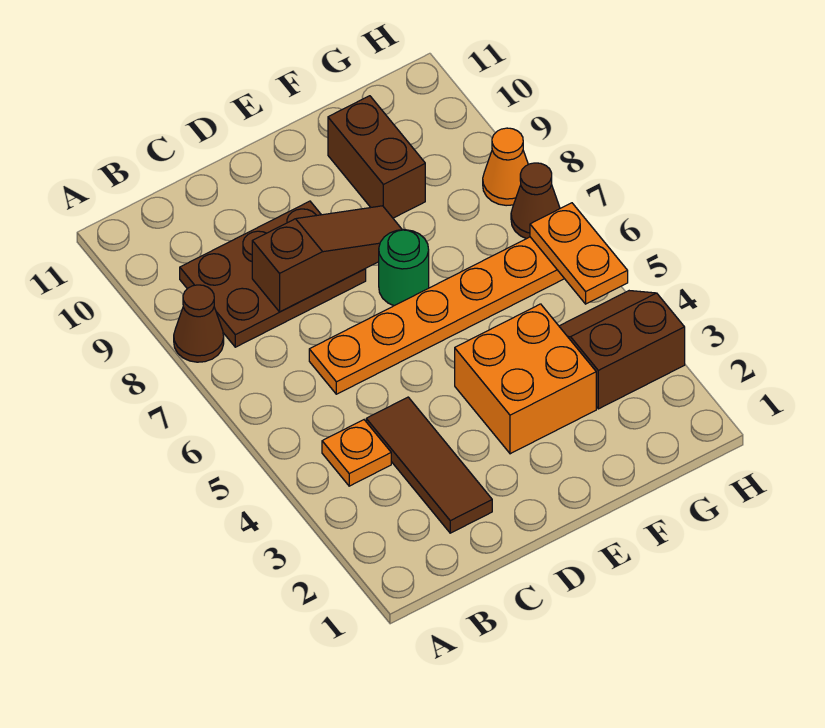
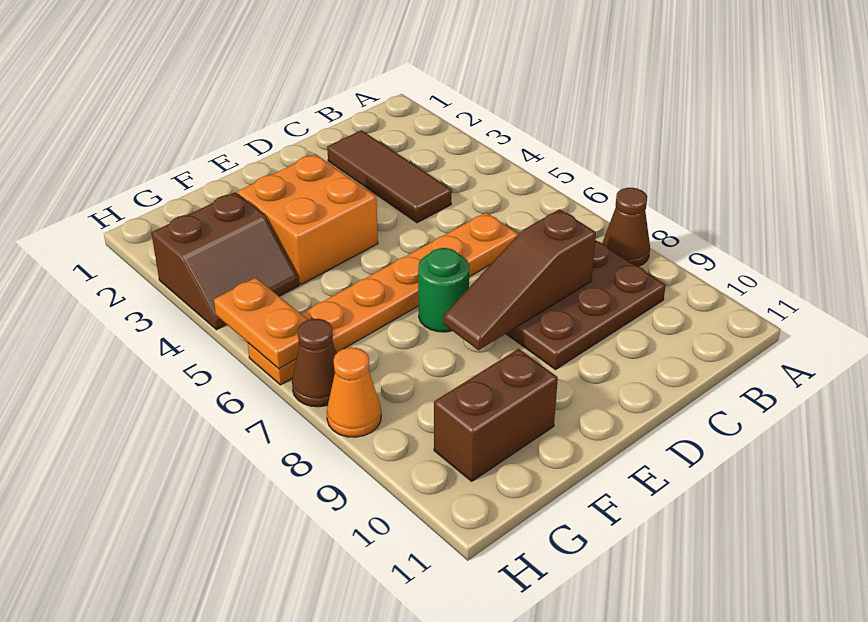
orange 1x1 plate [322,420,391,486] -> none
brown 1x2 brick [328,96,425,218] -> brown 1x2 brick turned to [434,349,558,481]

